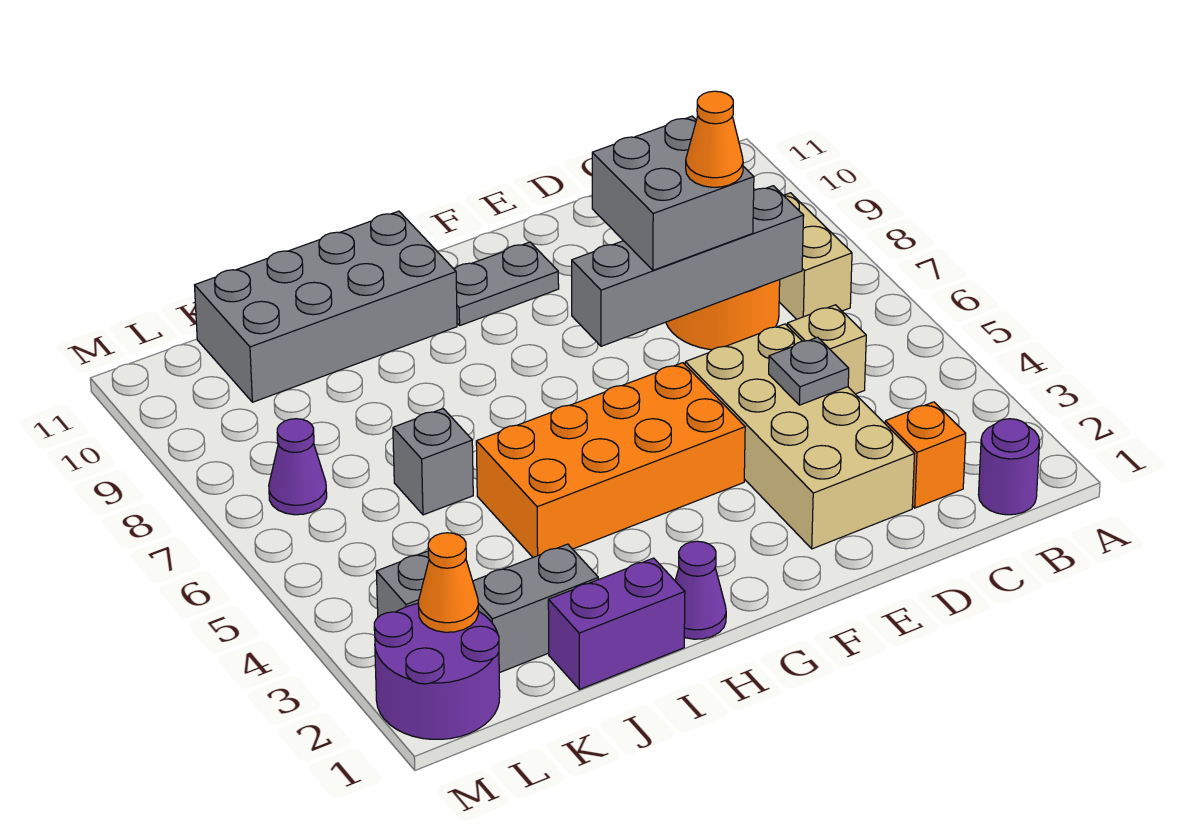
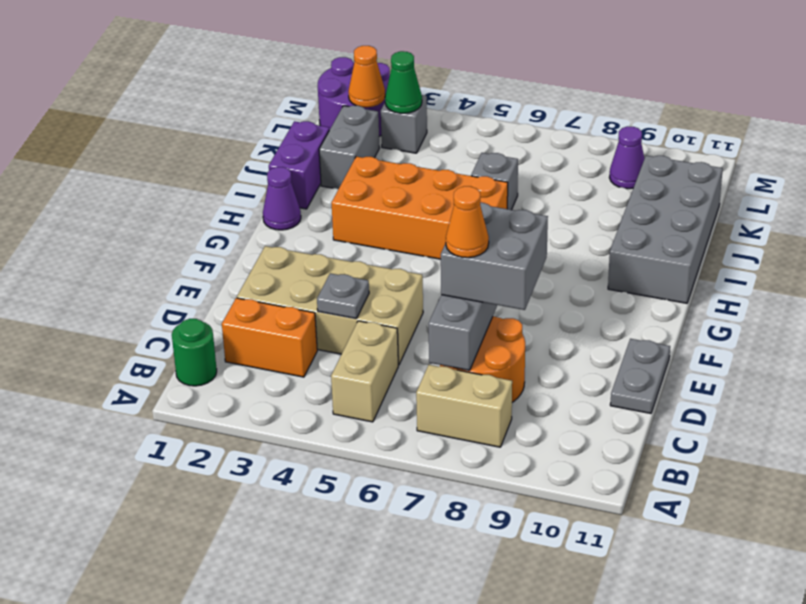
purple 1x1 round brick [979,419,1040,515] -> green 1x1 round brick [172,319,217,386]
orange 1x1 brick [885,402,966,508] -> orange 1x2 brick [222,298,317,377]
tan 1x1 brick [787,305,866,394] -> tan 1x2 brick [331,321,398,422]
orange 2x4 brick [476,363,745,557] -> orange 2x4 brick turned to [331,156,508,259]
grey 1x2 plate [454,242,559,325] -> grey 1x2 plate moved to [610,339,670,413]
none -> green 1x1 cone [385,51,422,113]
purple 1x1 cone [269,419,327,515] -> purple 1x1 cone moved to [609,126,645,189]

